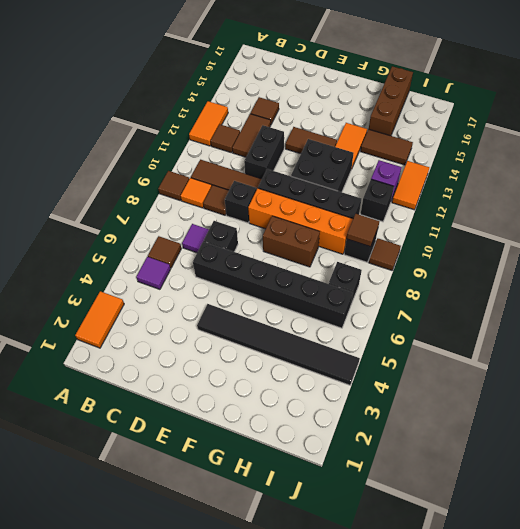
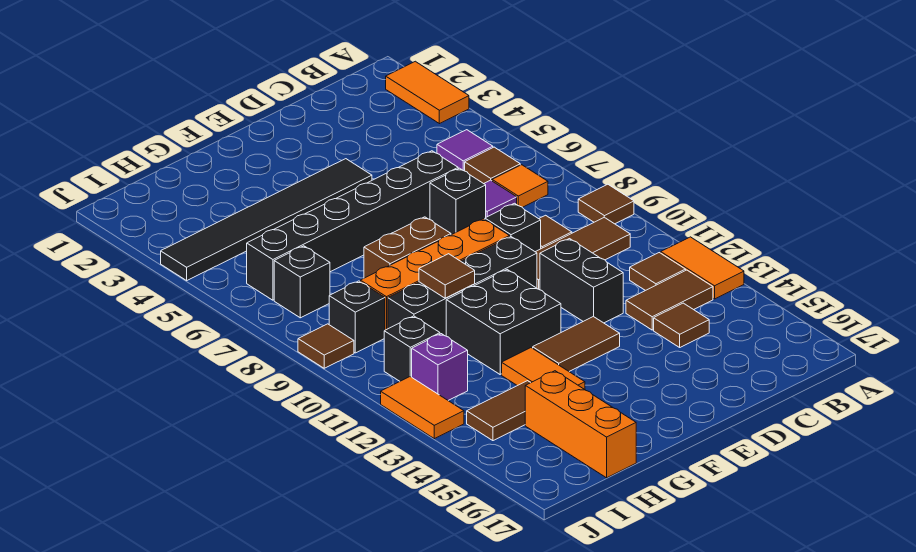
orange 1x1 tile [181,178,212,208] -> orange 1x1 tile moved to [492,165,548,207]
brown 1x2 tile [232,114,271,157] -> brown 1x2 tile turned to [626,270,713,330]
brown 1x3 brick [369,66,413,136] -> orange 1x3 brick [525,371,636,478]
brown 1x1 tile [347,214,379,247] -> brown 1x1 tile moved to [419,254,475,298]

